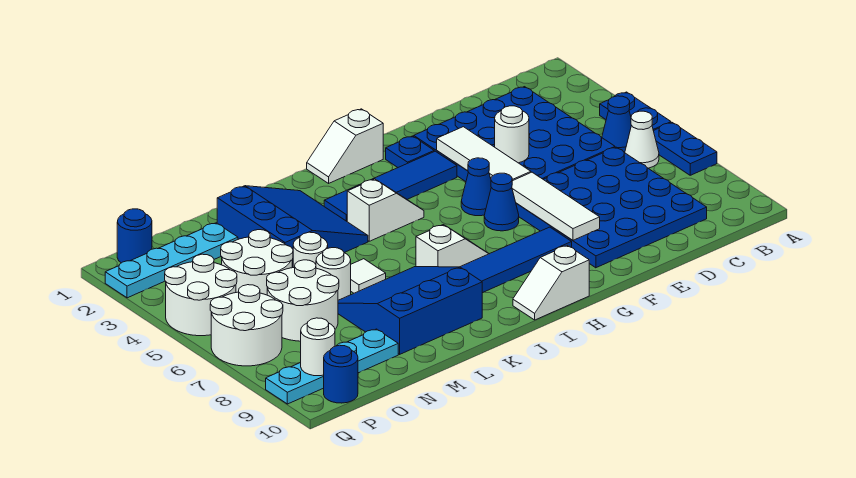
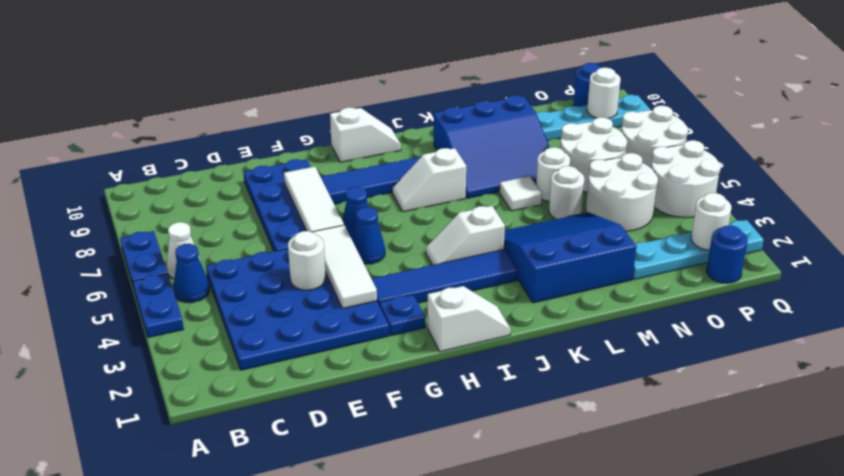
blue 4x4 plate [516,147,707,268] -> blue 2x4 plate [244,159,310,251]
blue 3x3 slope [217,186,368,268] -> blue 3x3 slope turned to [504,212,637,303]
none -> white 1x1 round brick [691,193,731,250]

